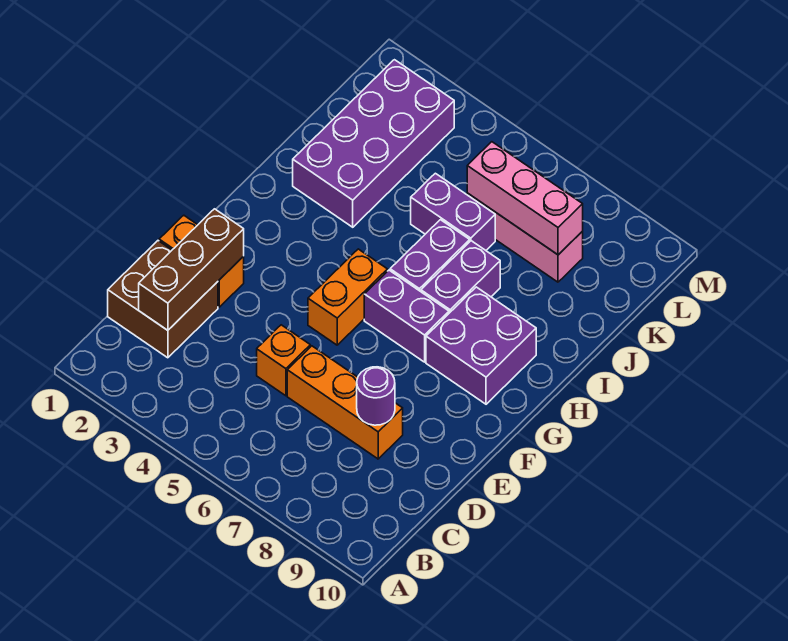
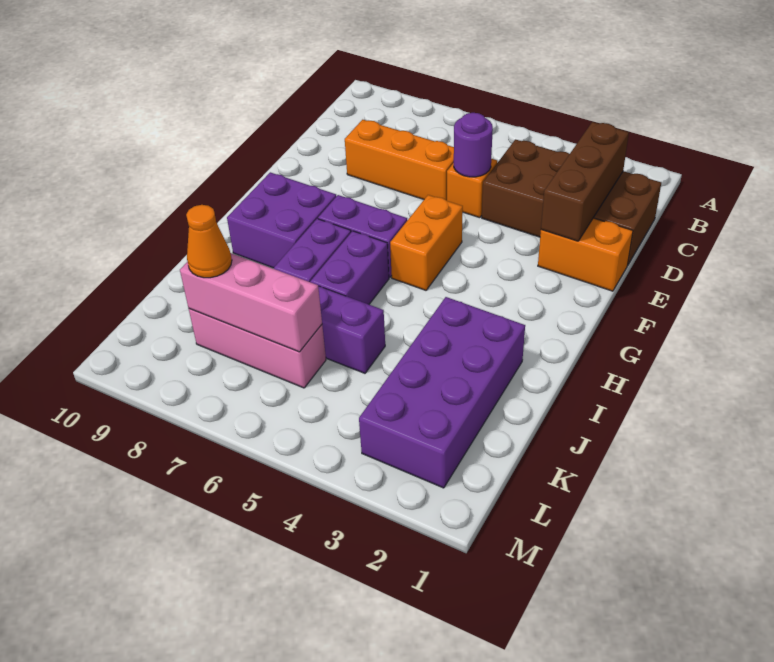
brown 2x2 brick [108,241,218,358] -> brown 2x4 brick [482,139,661,266]
purple 1x1 round brick [357,367,395,425] -> purple 1x1 round brick moved to [454,113,493,177]
none -> orange 1x1 cone [186,205,232,278]

